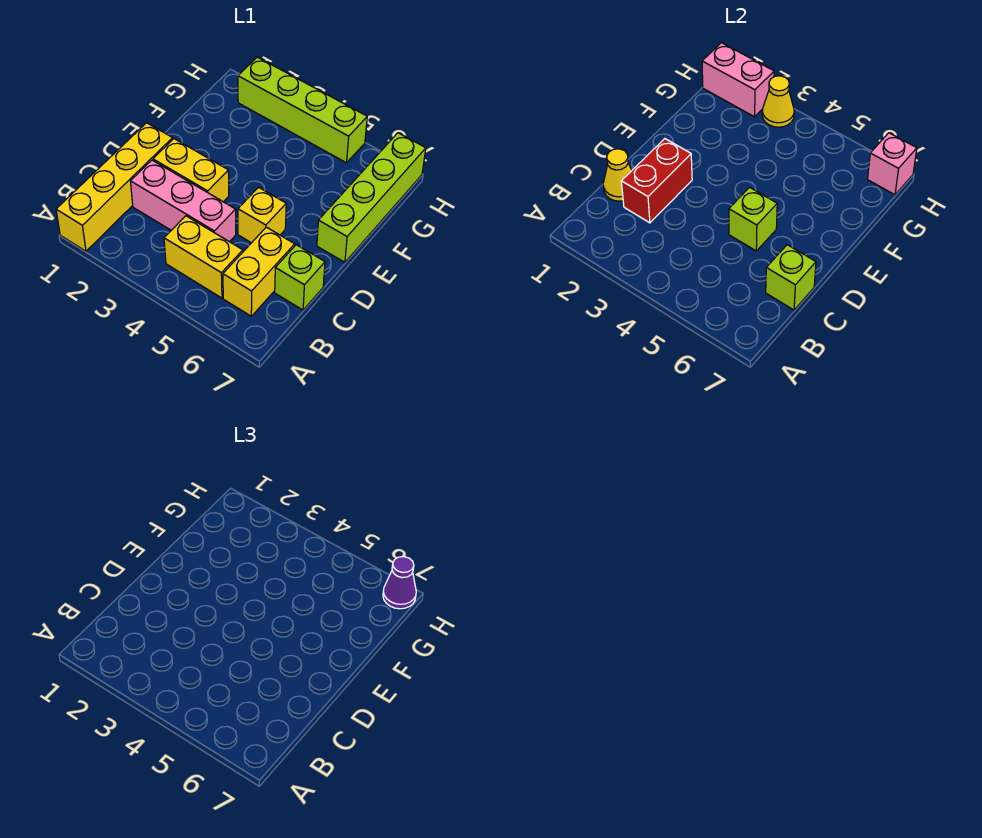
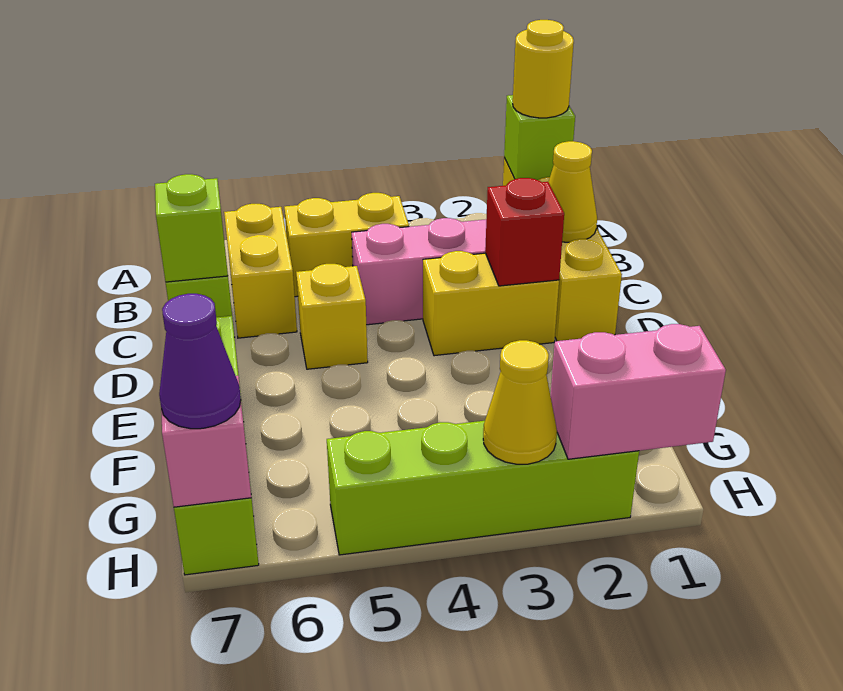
none -> yellow 1x1 round brick [513,20,574,118]
red 1x2 brick [621,139,692,223] -> red 1x1 brick [485,178,564,286]
lime 1x1 brick [729,187,777,251] -> lime 1x1 brick moved to [504,95,575,180]

